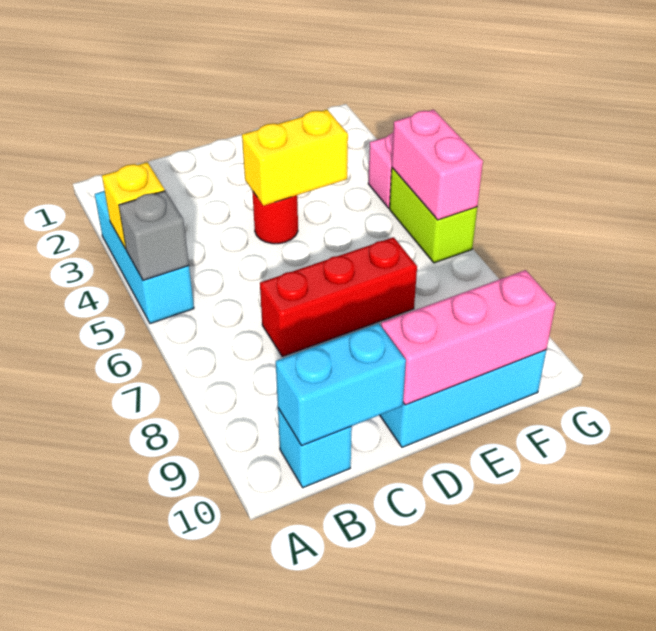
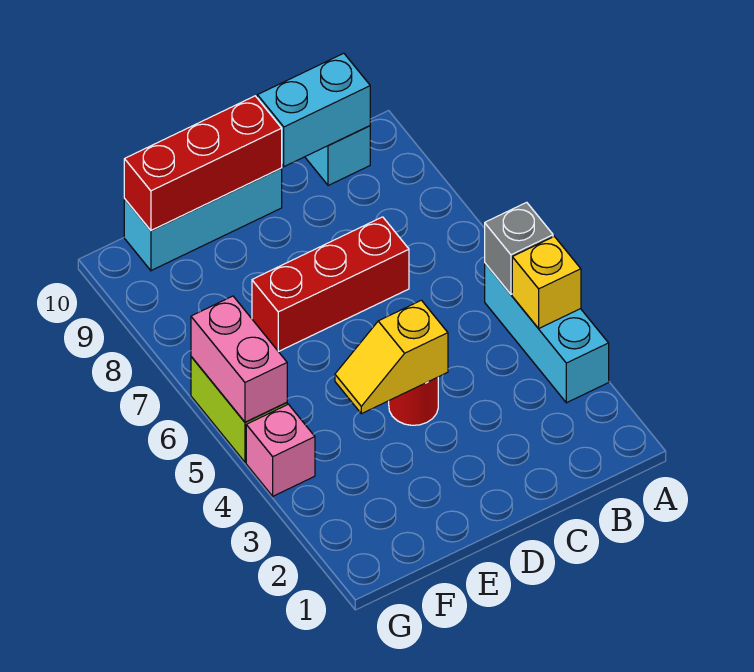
yellow 1x2 brick [242,109,348,206] -> yellow 1x2 slope [335,300,448,414]
pink 1x3 brick [381,270,556,405] -> red 1x3 brick [124,96,282,231]

